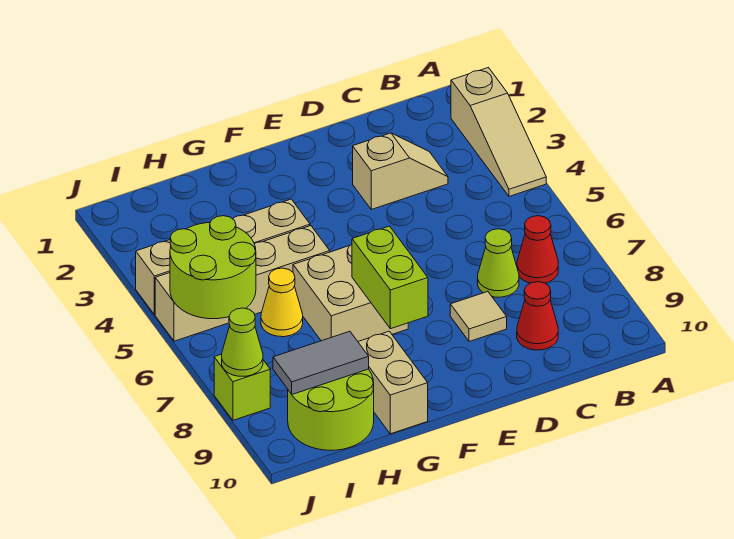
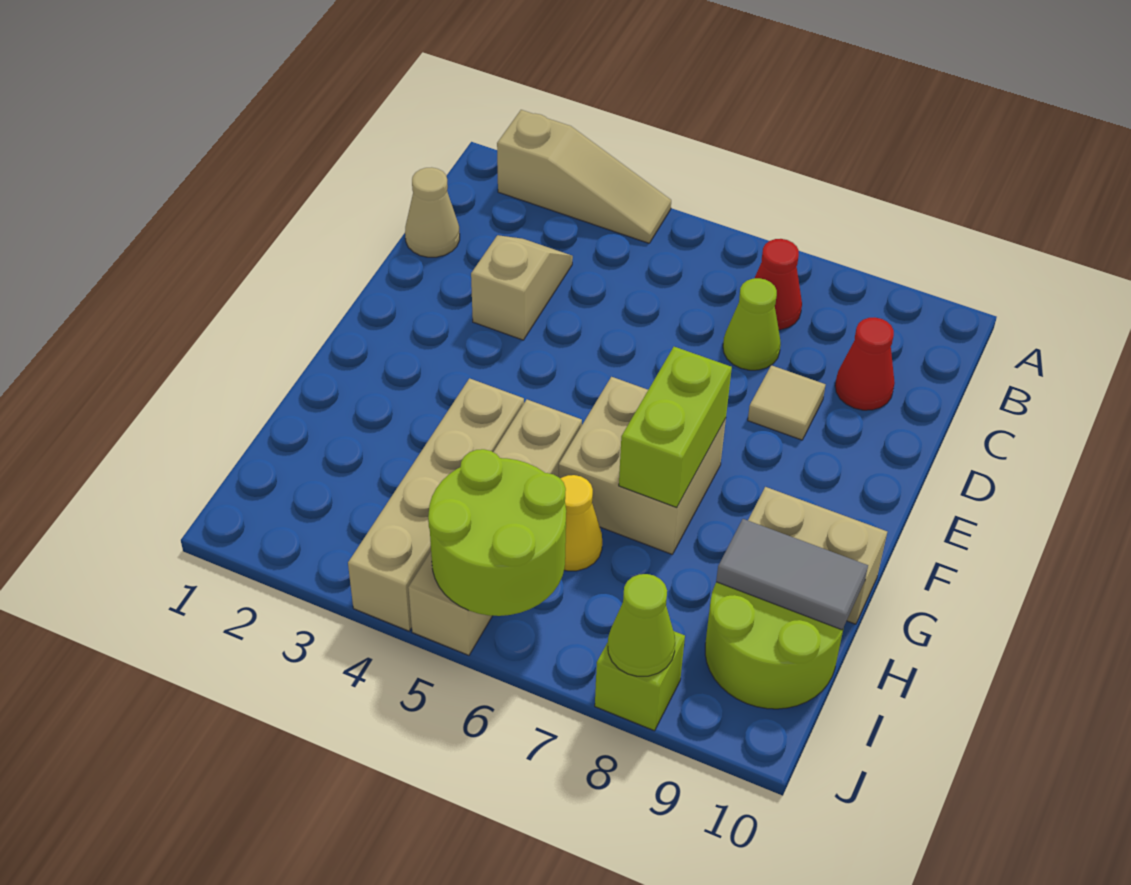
none -> tan 1x1 cone [405,167,460,257]
lime 1x2 brick [352,226,428,329] -> lime 1x2 brick turned to [619,347,732,508]
grey 1x2 tile [273,331,369,394] -> grey 1x2 tile turned to [716,519,868,630]

